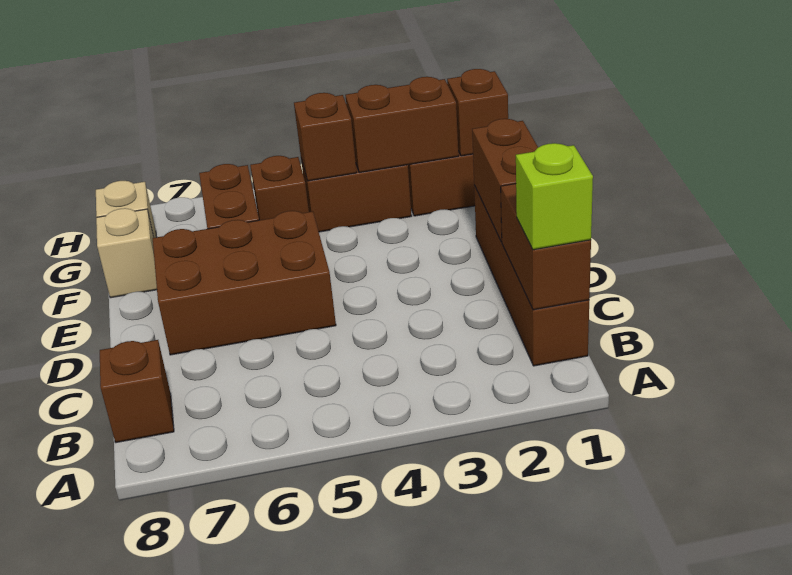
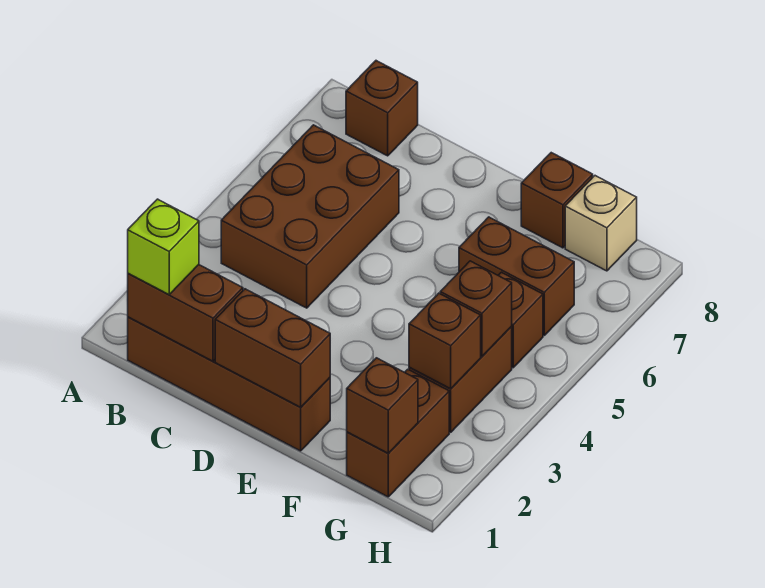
brown 2x3 brick [153,211,336,355] -> brown 2x3 brick moved to [221,125,399,308]
tan 1x1 brick [96,208,157,298] -> brown 1x1 brick [521,153,593,248]
brown 1x2 brick [346,77,459,173] -> brown 1x1 brick [409,293,481,389]

